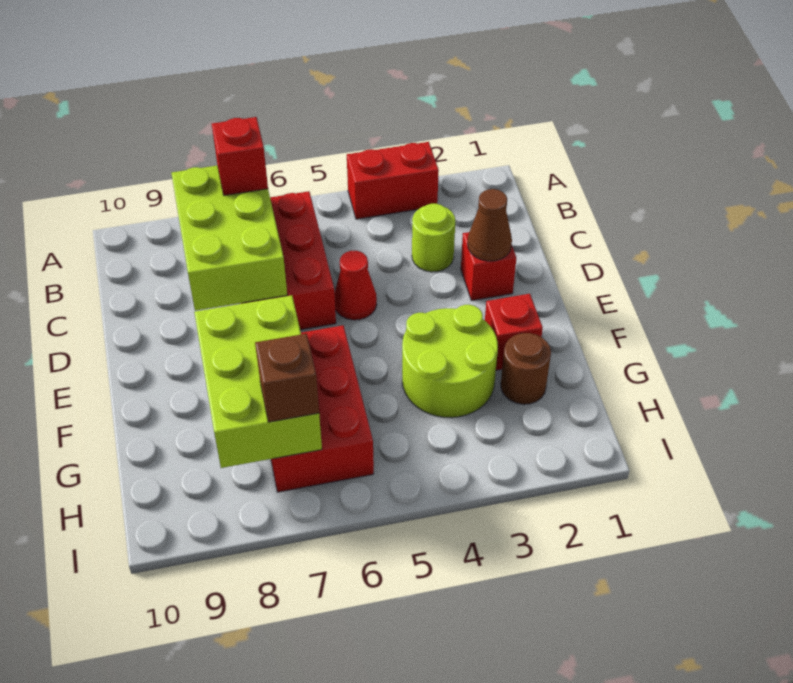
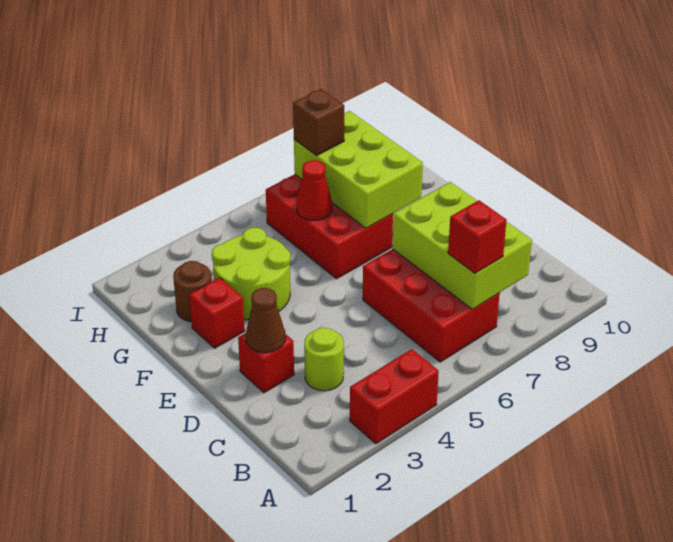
red 1x1 cone [334,251,377,320] -> red 1x1 cone moved to [296,160,332,220]

